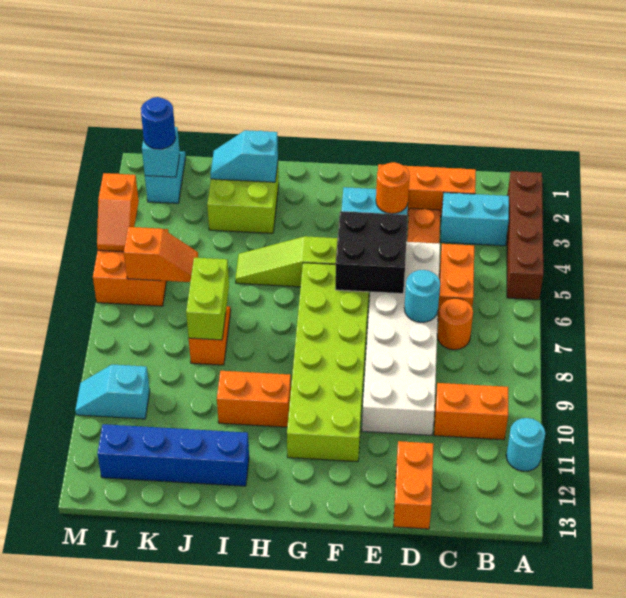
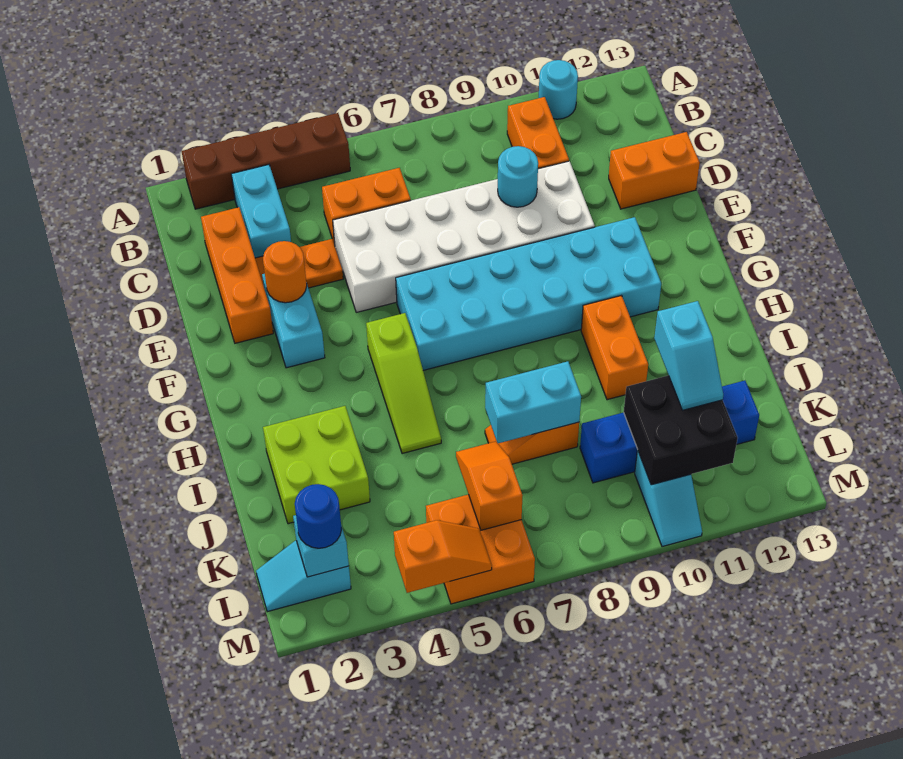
orange 1x1 round brick [437,298,473,350] -> none
cyan 1x1 round brick [404,270,440,322] -> cyan 1x1 round brick moved to [498,146,538,207]
black 2x2 brick [335,211,408,294] -> black 2x2 brick moved to [624,375,738,485]
lime 2x6 brick [287,263,369,462] -> cyan 2x6 brick [396,217,661,370]
cyan 1x2 slope [210,130,278,182] -> cyan 1x2 slope moved to [654,301,723,410]
blue 1x4 brick [97,424,249,486] -> blue 1x4 brick turned to [580,381,759,483]
lime 1x2 brick [186,258,229,340] -> cyan 1x2 brick [485,361,581,443]

